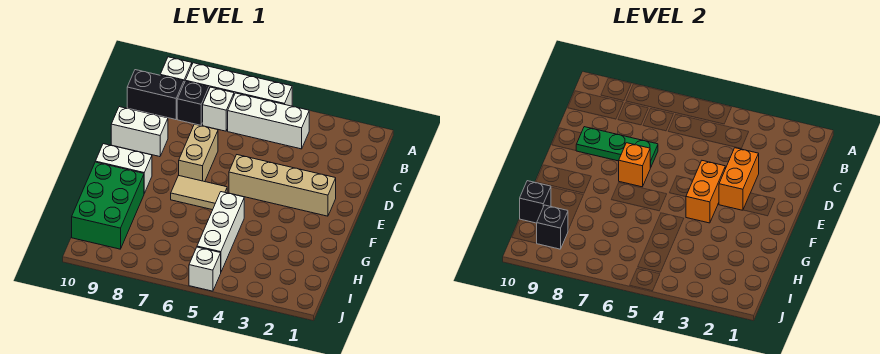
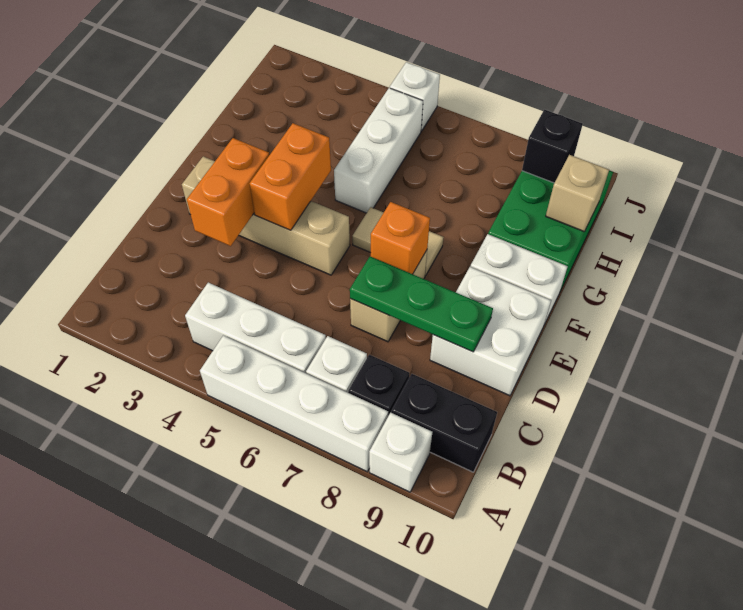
white 1x2 brick [111,107,168,157] -> white 2x2 brick [430,267,551,396]
black 1x1 brick [520,181,551,223] -> tan 1x1 brick [546,155,609,231]

